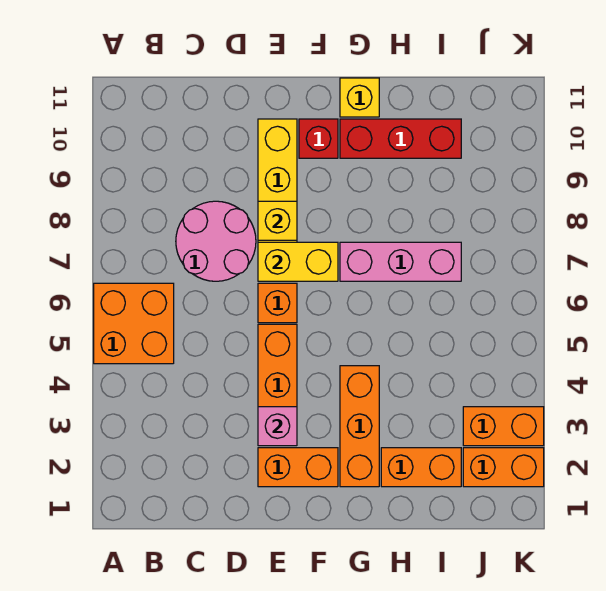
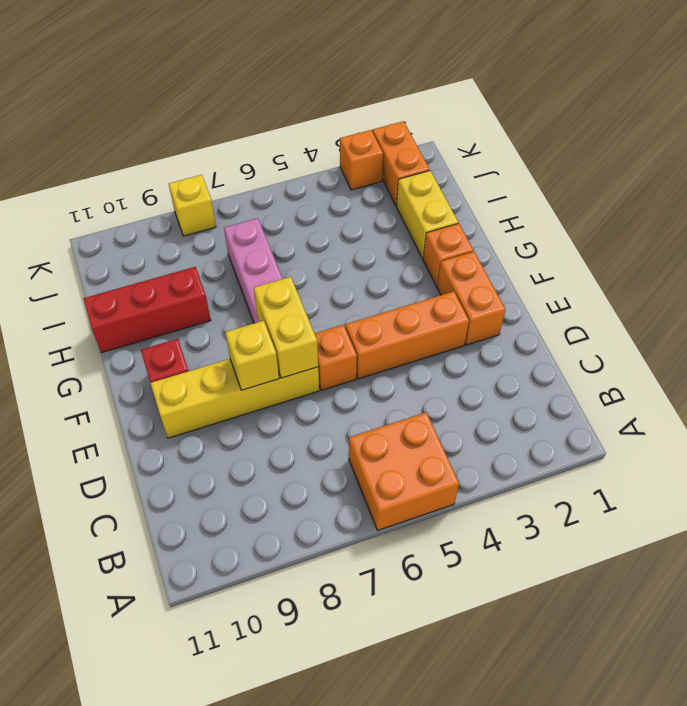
pink 2x2 round brick [176,201,256,281] -> none
pink 1x1 brick [258,407,297,446] -> none
orange 1x3 brick [340,366,379,487] -> orange 1x1 brick [423,223,473,286]
red 1x3 brick [340,119,461,158] -> red 1x3 brick turned to [83,267,211,353]
yellow 1x1 brick [340,78,379,117] -> yellow 1x1 brick moved to [169,175,216,236]
orange 1x2 brick [381,448,461,487] -> yellow 1x2 brick [397,170,458,259]
orange 1x2 brick [463,407,544,446] -> orange 1x1 brick [340,130,383,190]

